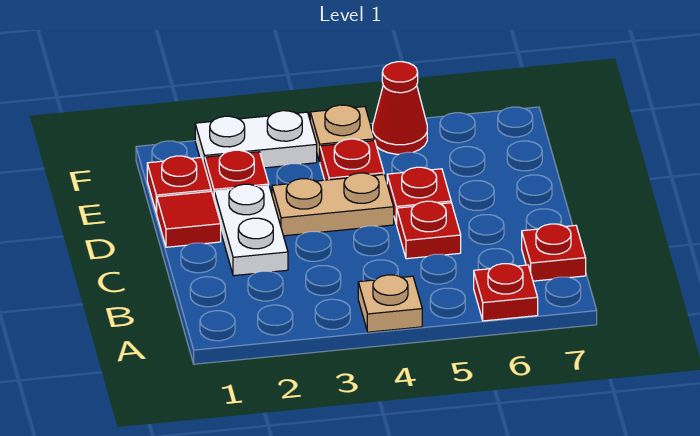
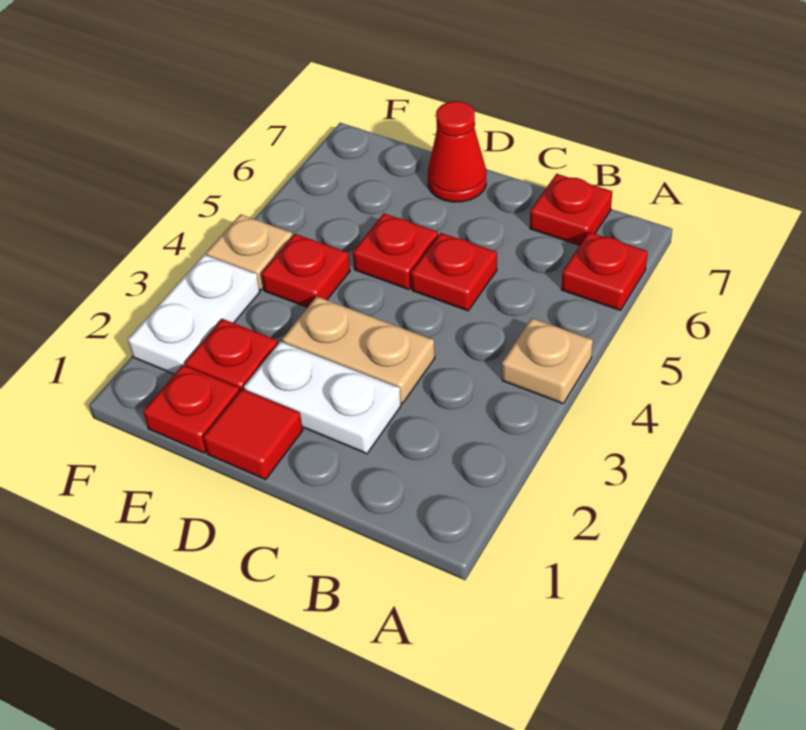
tan 1x2 plate [272,173,394,236] -> tan 1x2 plate turned to [282,296,435,403]
red 1x1 cone [373,62,427,154] -> red 1x1 cone moved to [428,101,486,202]

